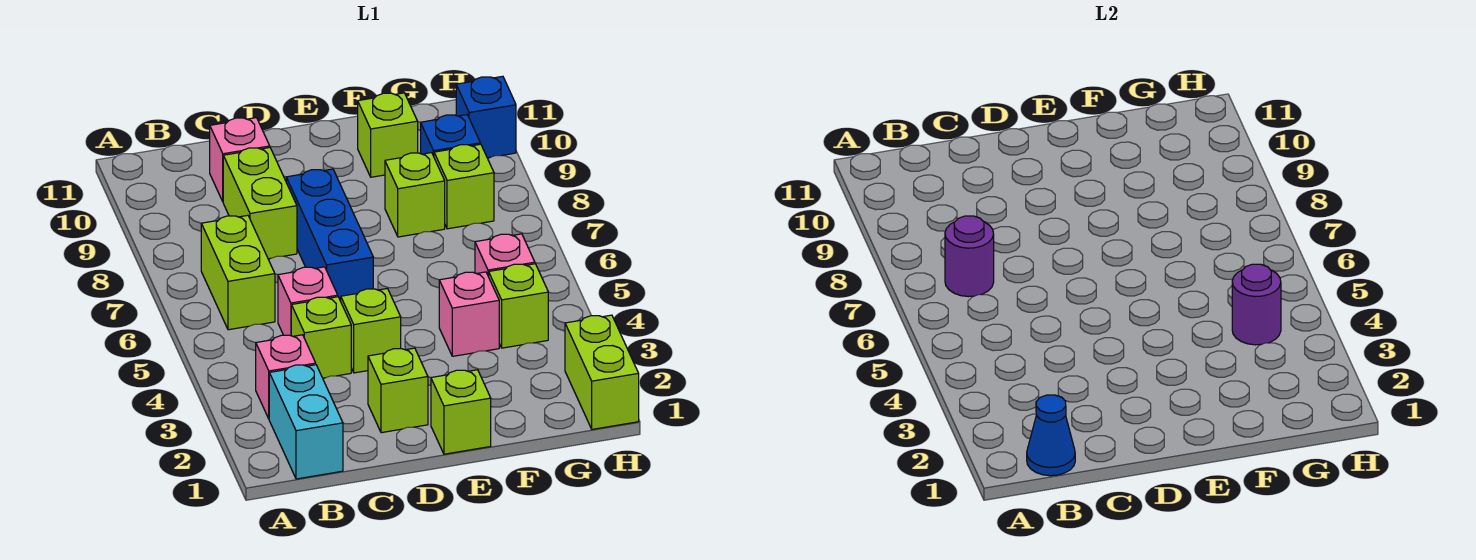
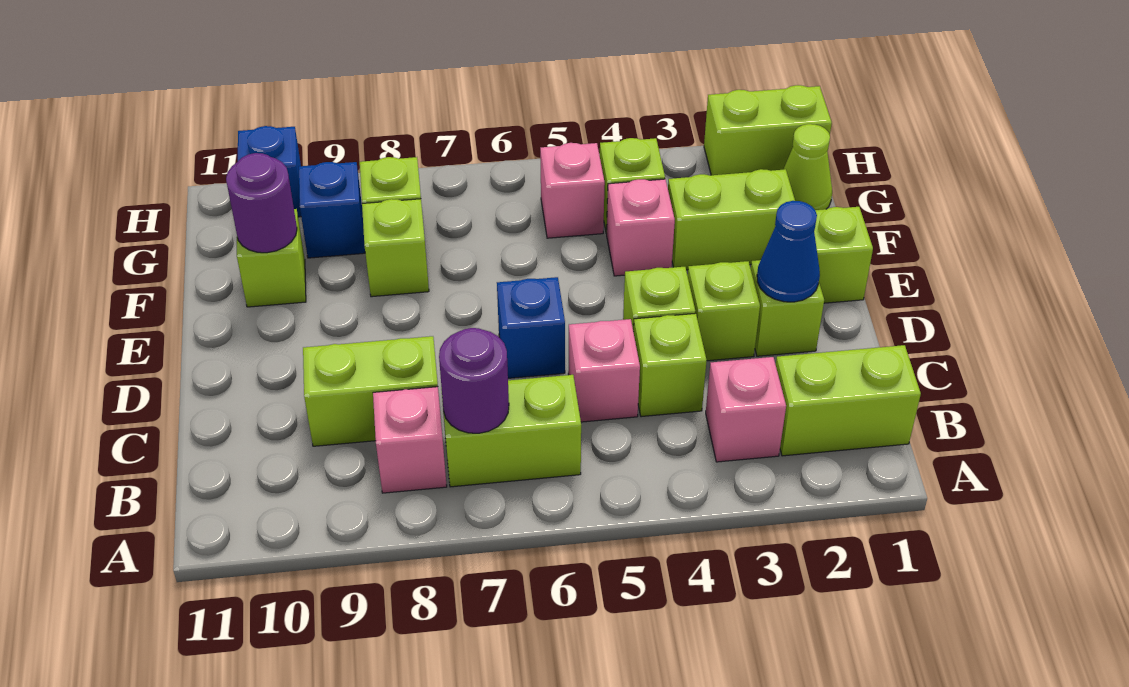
cyan 1x2 brick [269,365,343,479] -> lime 1x2 brick [776,345,921,456]
blue 1x1 cone [1027,395,1075,476] -> blue 1x1 cone moved to [757,201,820,302]
pink 1x1 brick [210,118,270,201] -> pink 1x1 brick moved to [373,387,447,493]
none -> lime 1x1 brick [688,261,760,361]
blue 1x3 brick [286,169,373,301] -> blue 1x1 brick [497,277,565,378]
none -> lime 1x2 brick [668,169,795,270]
none -> lime 1x1 cone [783,124,832,210]
purple 1x1 round brick [1232,264,1281,345] -> purple 1x1 round brick moved to [226,153,297,253]

